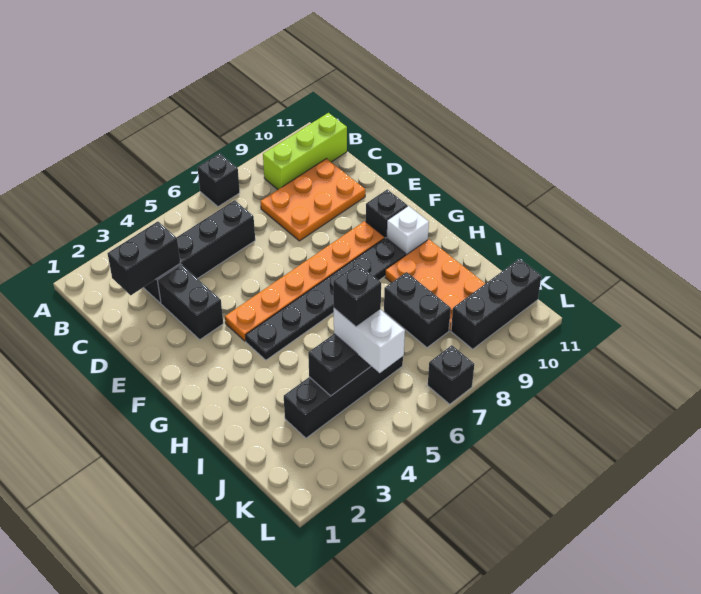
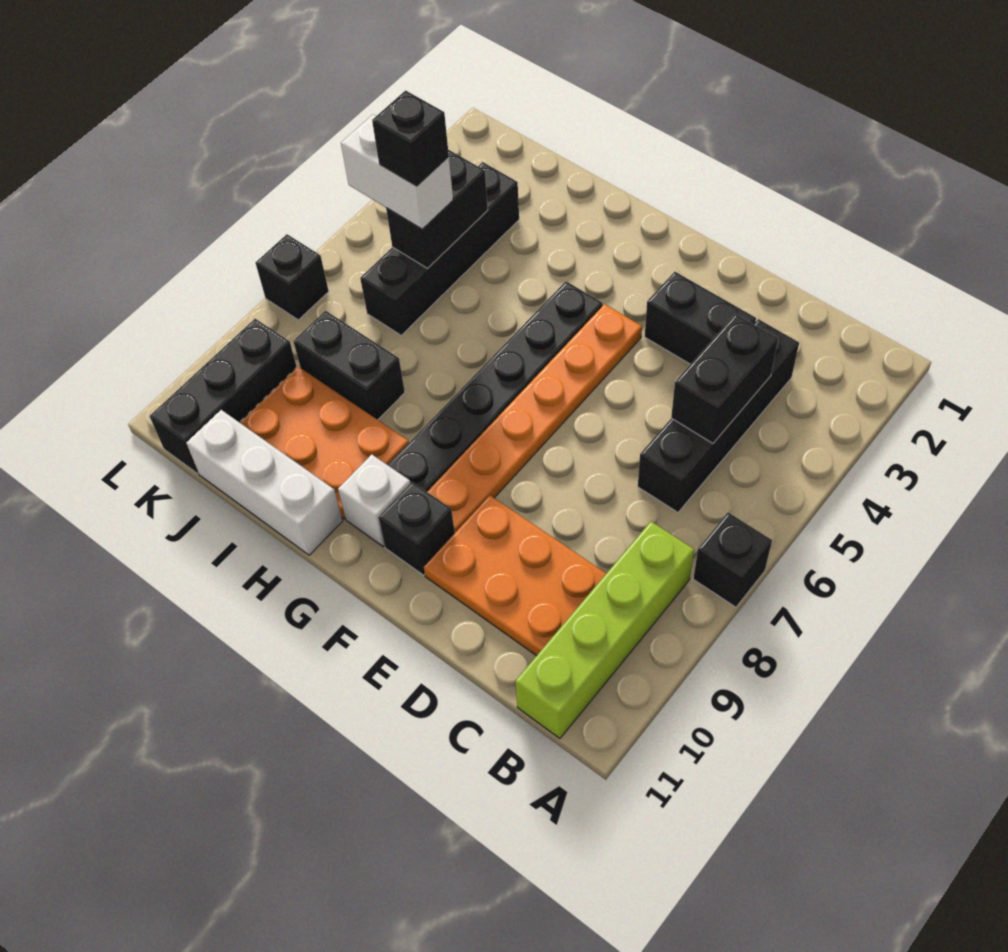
lime 1x3 brick [263,113,347,189] -> lime 1x4 brick [515,522,694,738]
black 1x2 brick [108,222,180,295] -> black 1x2 brick moved to [671,314,778,443]
orange 2x3 plate [260,159,365,241] -> orange 2x3 plate turned to [424,495,606,656]
none -> white 1x3 brick [186,410,343,555]

